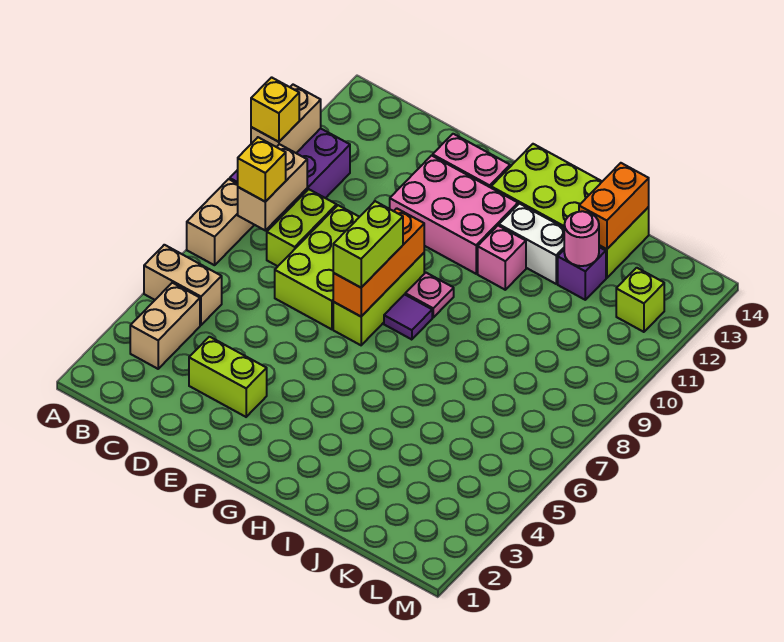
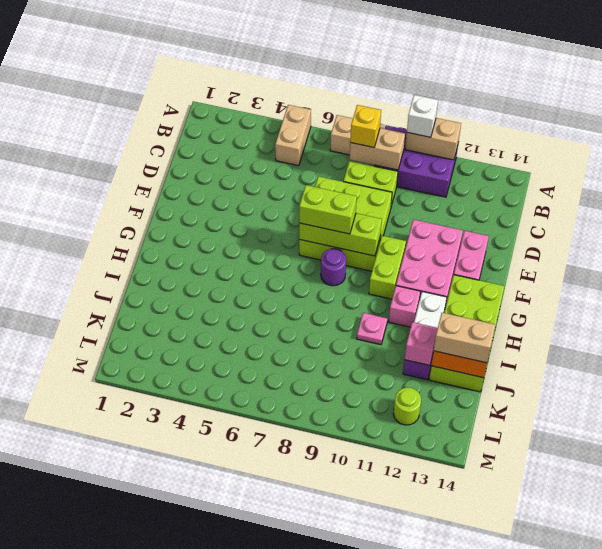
yellow 1x1 brick [251,77,299,142] -> white 1x1 brick [407,95,438,137]
tan 1x2 brick [130,283,200,369] -> tan 1x2 brick moved to [434,313,495,363]
lime 1x2 brick [189,337,267,417] -> lime 1x2 brick moved to [369,236,406,299]
orange 1x3 brick [333,208,424,316] -> lime 1x3 brick [299,213,382,256]
purple 1x1 tile [384,295,432,340] -> purple 1x1 round brick [321,249,346,286]
pink 1x1 plate [405,273,454,317] -> pink 1x1 plate moved to [357,313,388,345]
pink 1x1 round brick [564,211,599,266] -> pink 1x1 brick [405,322,438,365]
lime 1x1 brick [616,268,664,332] -> lime 1x1 round brick [393,388,421,425]

